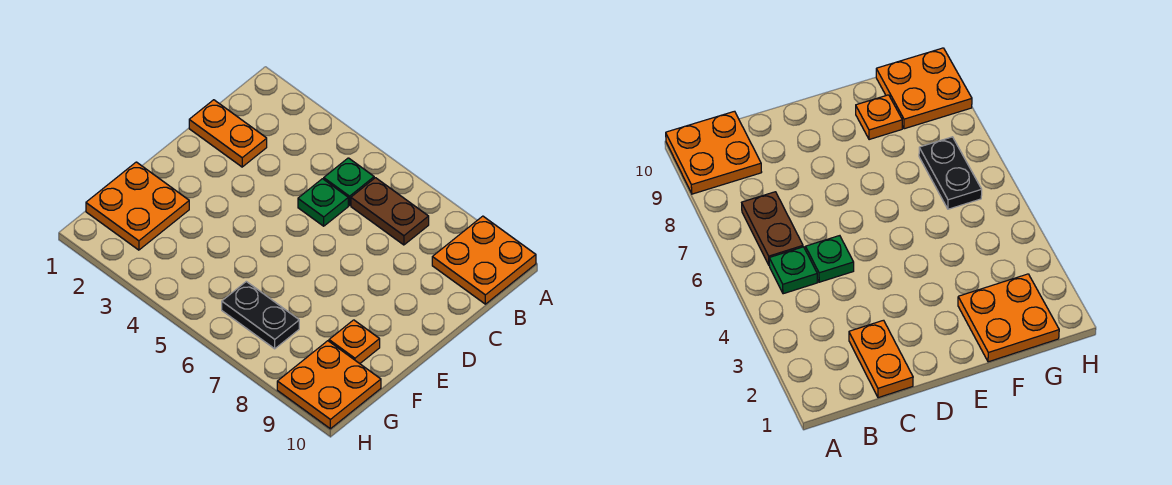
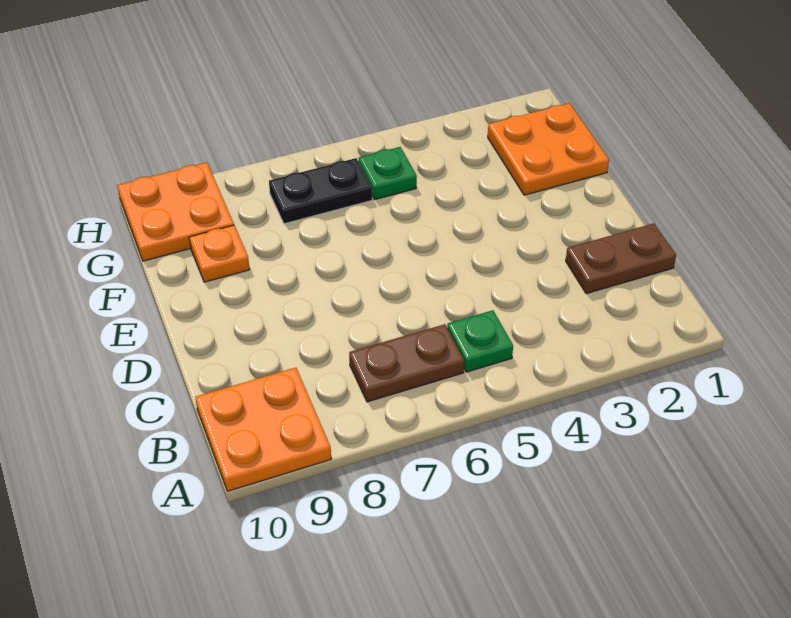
orange 1x2 plate [189,100,267,167] -> brown 1x2 plate [566,224,676,294]
green 1x1 plate [298,179,348,226] -> green 1x1 plate moved to [359,147,417,200]

